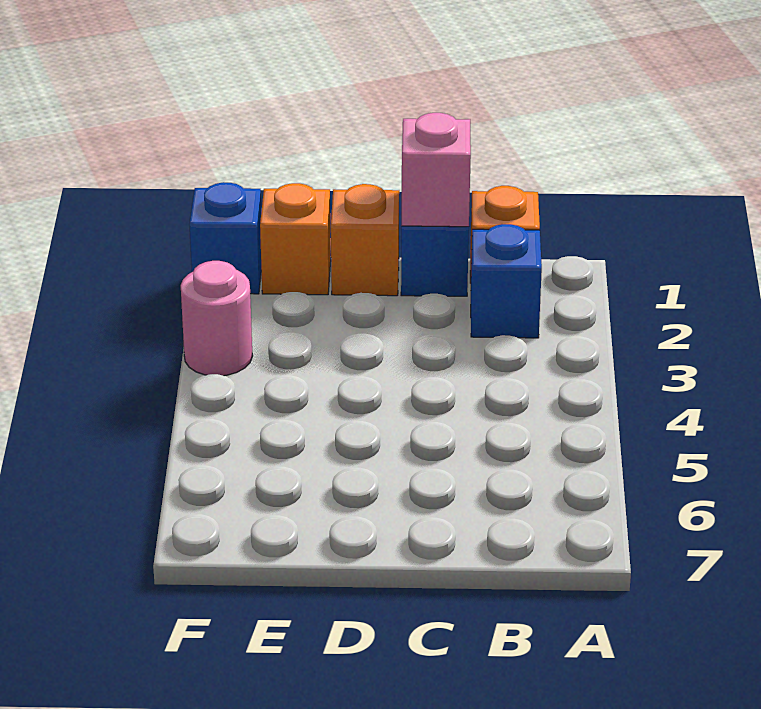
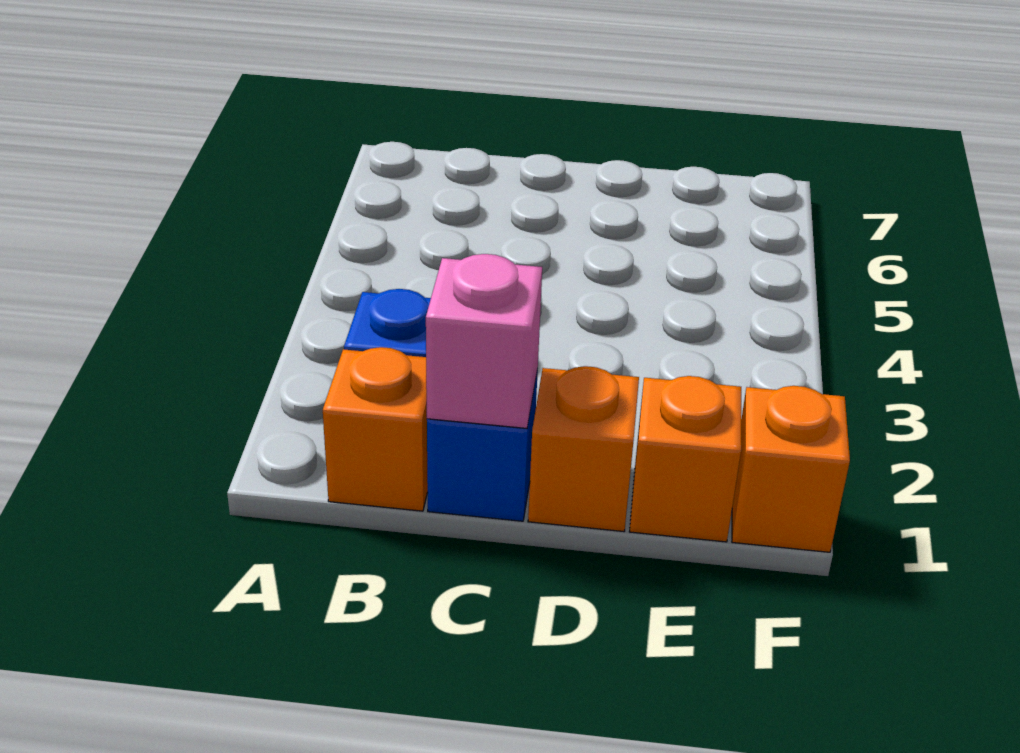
blue 1x1 brick [189,182,261,294] -> orange 1x1 brick [732,386,850,552]
pink 1x1 round brick [181,261,252,376] -> none

